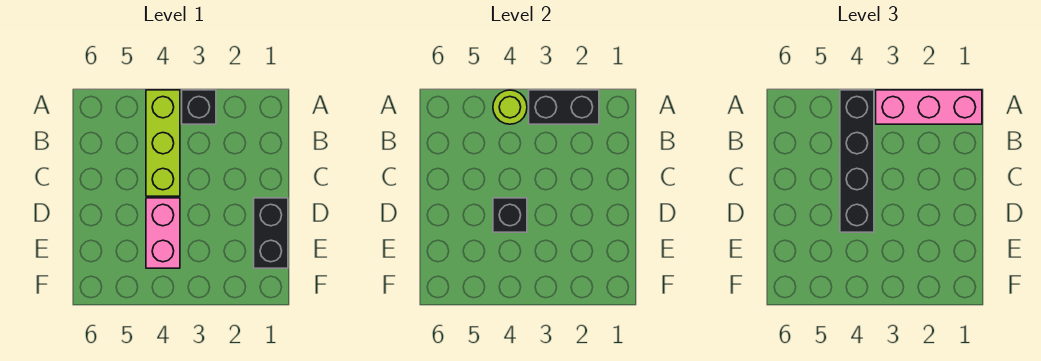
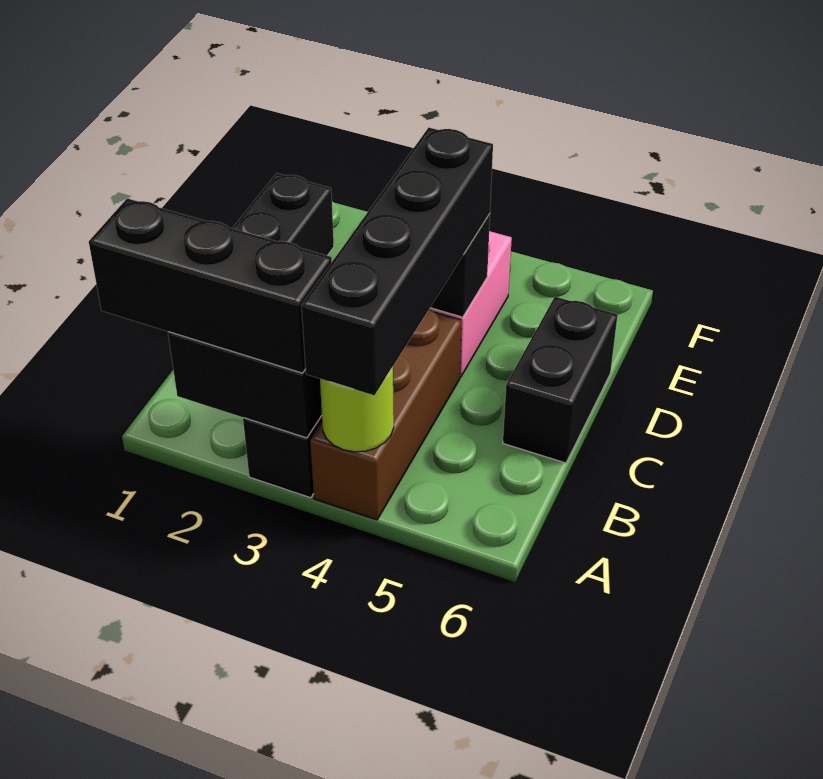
pink 1x3 brick [876,90,982,124] -> black 1x3 brick [89,198,332,373]
lime 1x3 brick [146,90,180,196] -> brown 1x3 brick [310,309,461,520]
none -> black 1x2 brick [503,297,618,463]

